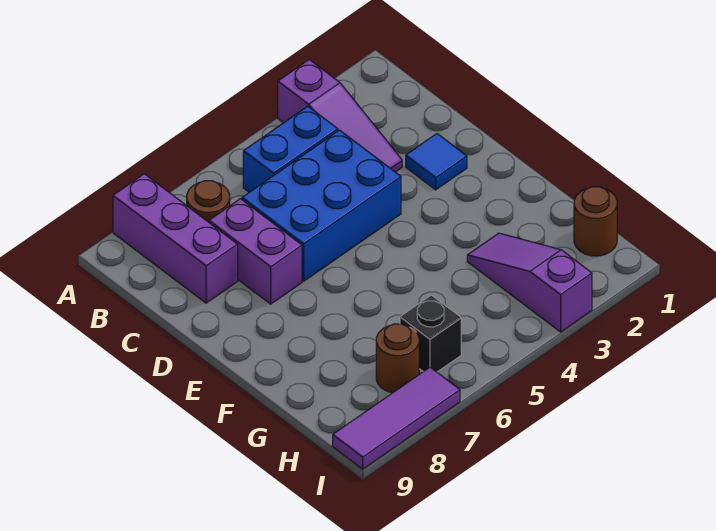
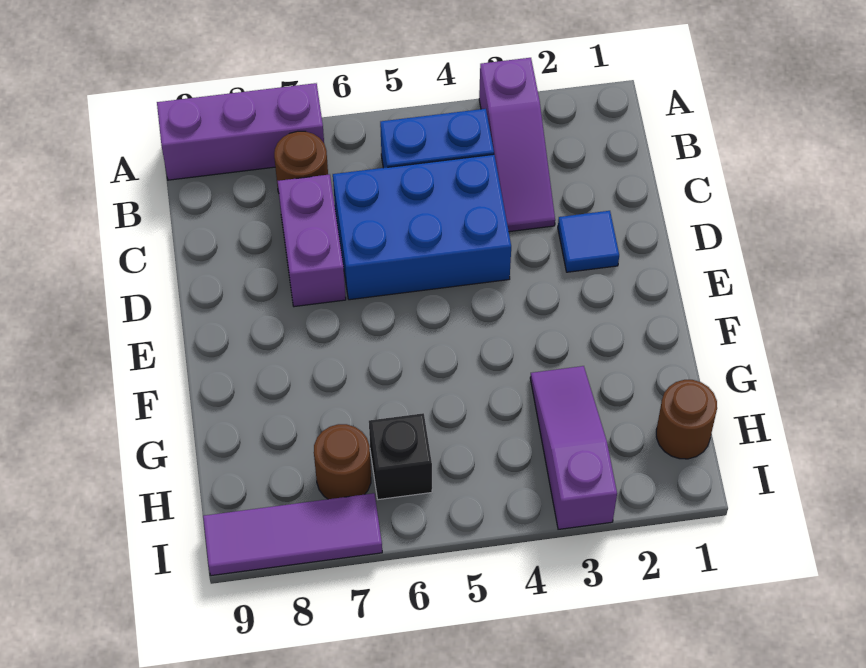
purple 1x3 brick [113,174,238,303] -> purple 1x3 brick turned to [157,83,324,180]

